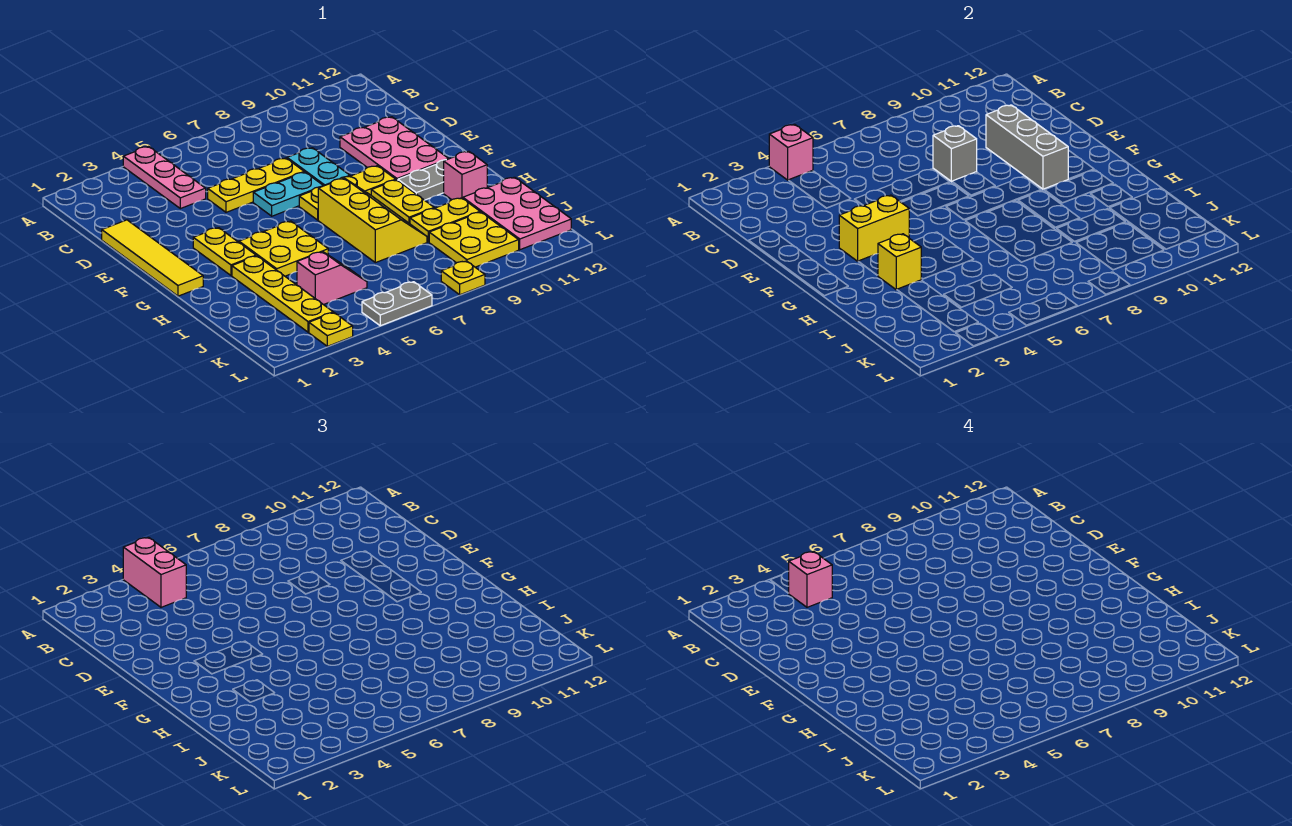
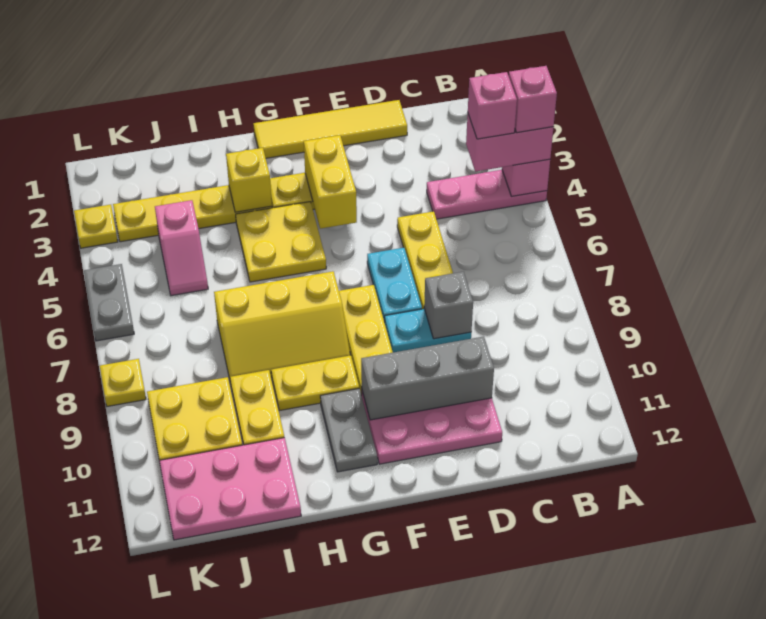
pink 1x1 brick [444,151,487,200] -> pink 1x1 brick moved to [509,66,557,133]

